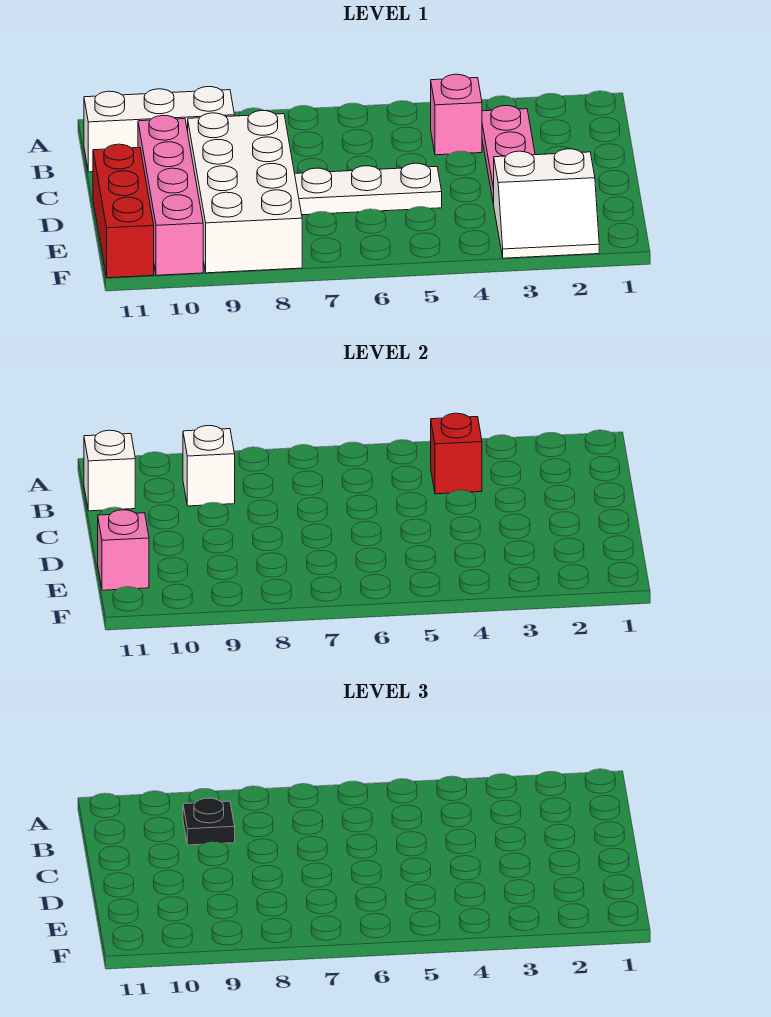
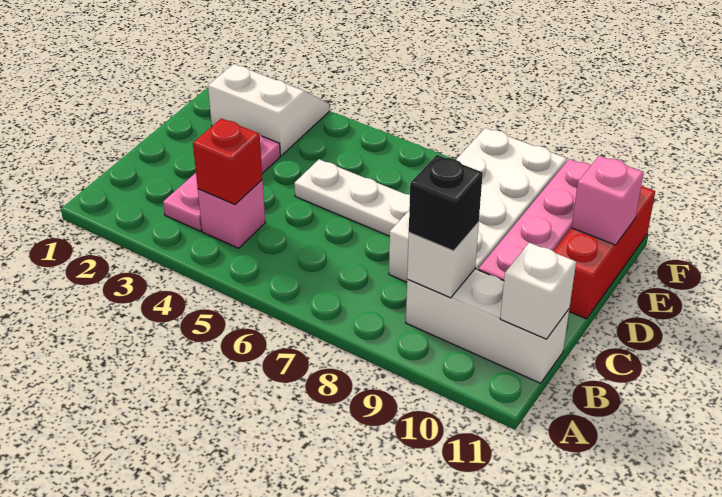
black 1x1 plate [183,798,235,845] -> black 1x1 brick [409,155,483,251]

